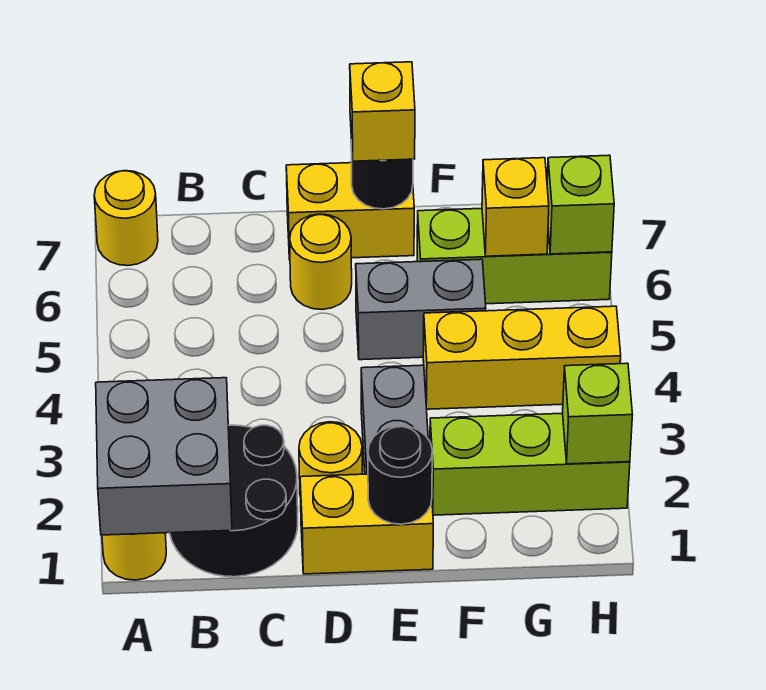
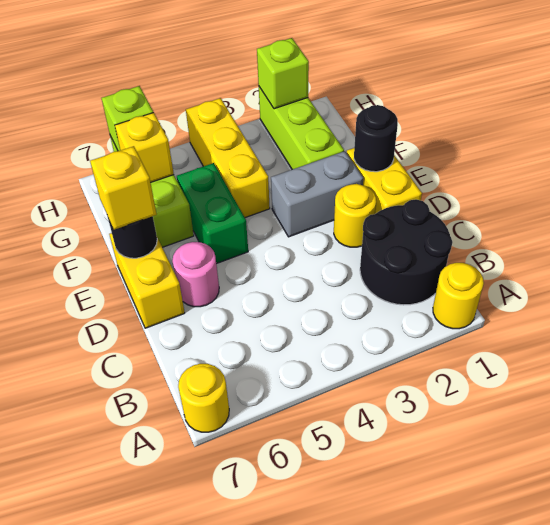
grey 2x2 brick [96,378,232,535] -> none
yellow 1x1 round brick [290,214,352,310] -> pink 1x1 round brick [172,242,219,307]
grey 1x2 brick [356,259,486,360] -> green 1x2 brick [177,163,248,264]

